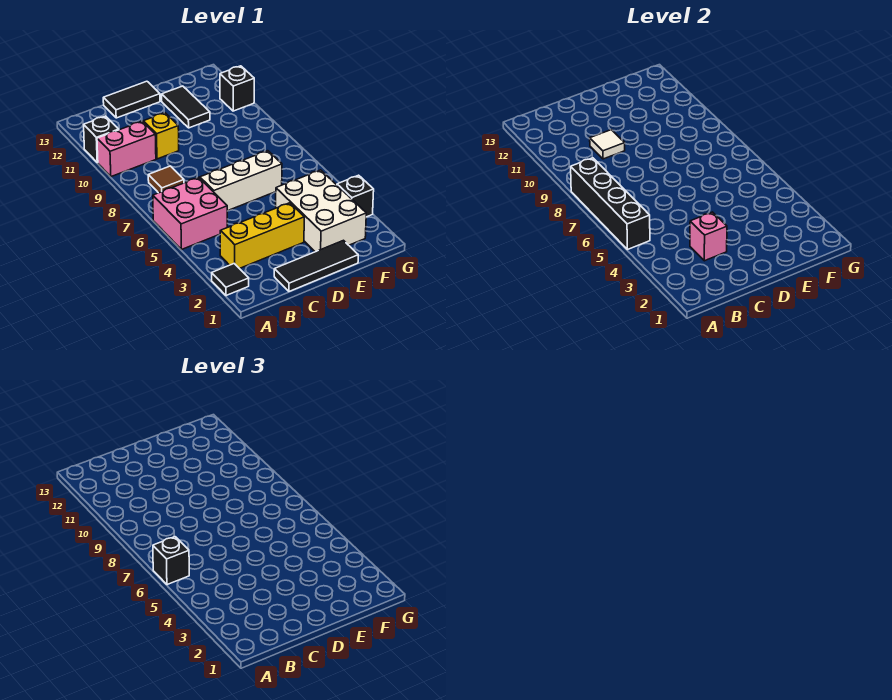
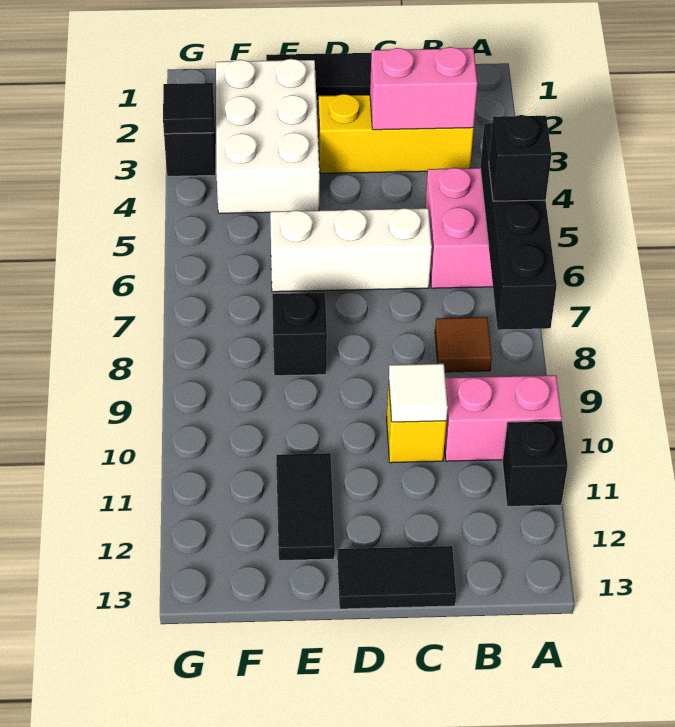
black 1x1 tile [212,264,249,296] -> black 1x1 tile moved to [163,83,214,134]
pink 1x1 brick [690,212,727,261] -> pink 1x2 brick [370,47,477,130]
black 1x1 brick [220,66,254,111] -> black 1x1 brick moved to [272,293,327,376]

